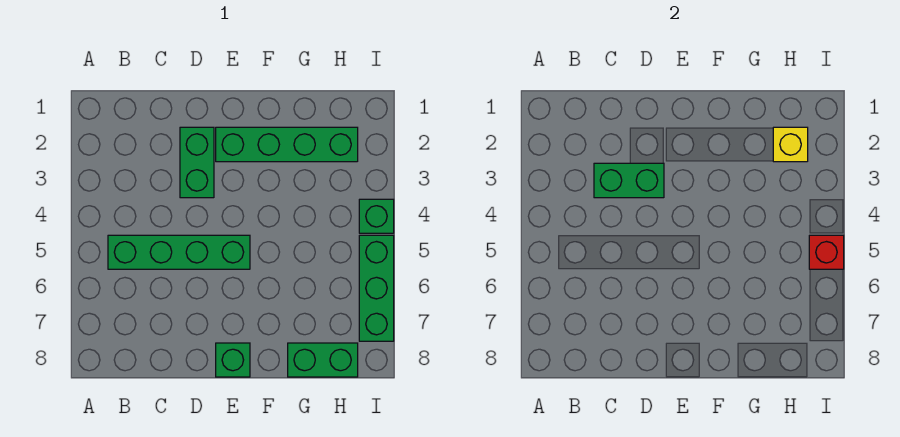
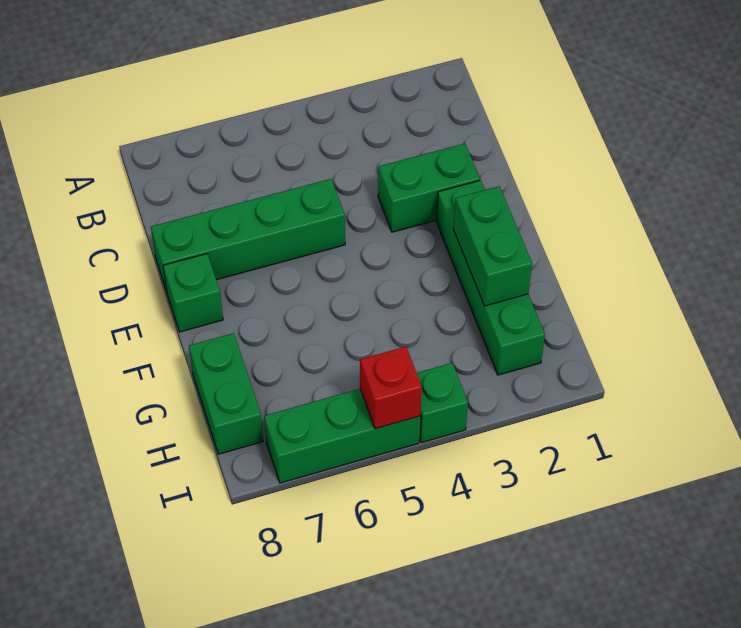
green 1x4 brick [108,235,250,269] -> green 1x4 brick turned to [151,179,345,291]
green 1x2 brick [594,163,664,198] -> green 1x2 brick moved to [454,186,532,306]
yellow 1x1 brick [773,127,808,162] -> none

